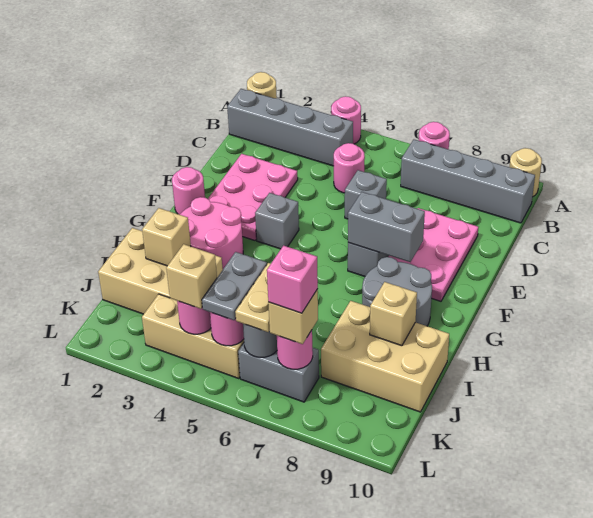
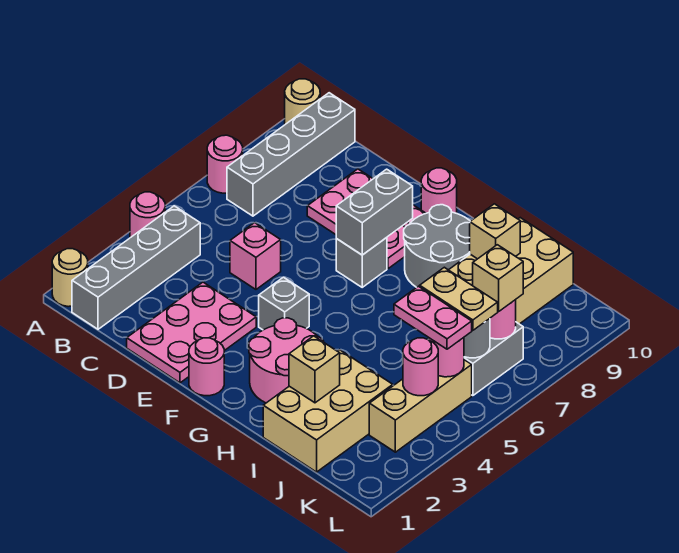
pink 1x1 round brick [334,143,365,193] -> pink 1x1 round brick moved to [421,168,457,213]
pink 2x3 plate [208,154,298,240] -> pink 2x3 plate turned to [127,282,256,383]
grey 1x1 brick [345,170,387,219] -> none
grey 1x2 plate [202,252,267,320] -> pink 1x2 plate [394,286,472,349]
tan 1x1 brick [166,244,217,309] -> none
pink 1x1 brick [267,246,318,313] -> pink 1x1 brick moved to [230,223,281,289]

